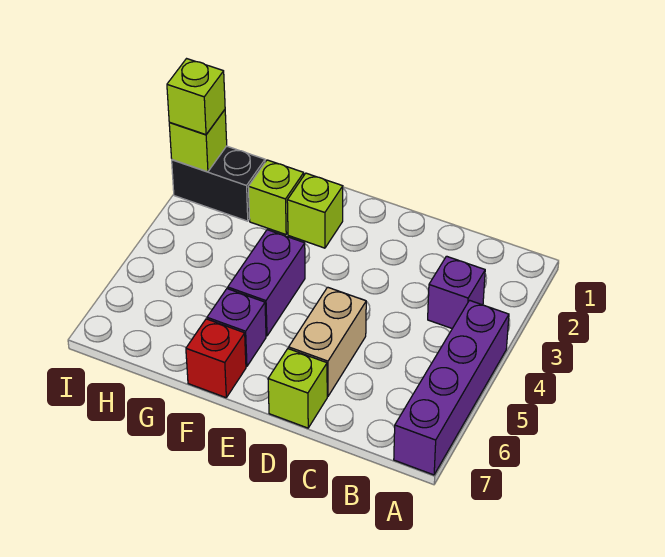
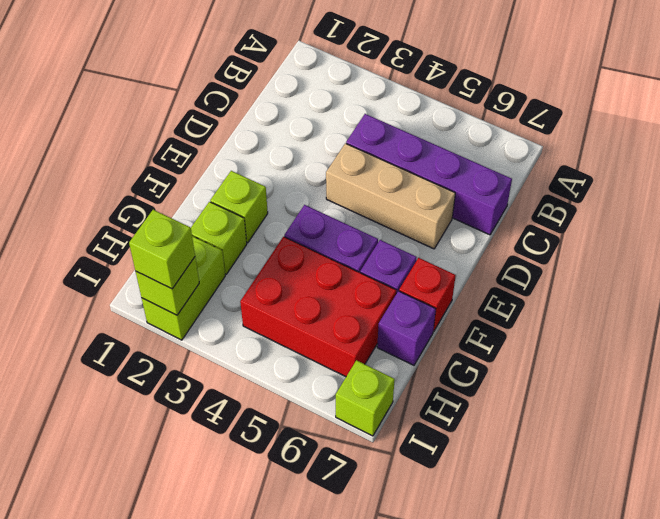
purple 1x4 brick [394,300,509,475] -> purple 1x4 brick moved to [346,114,512,235]
purple 1x1 brick [428,256,485,328] -> purple 1x1 brick moved to [377,291,436,365]
tan 1x2 brick [289,287,366,396] -> tan 1x3 brick [326,143,455,249]
lime 1x1 brick [268,349,327,428] -> lime 1x1 brick moved to [336,360,395,436]
none -> red 2x3 brick [240,237,396,377]
black 1x2 brick [172,146,265,221] -> lime 1x2 brick [142,236,225,340]

